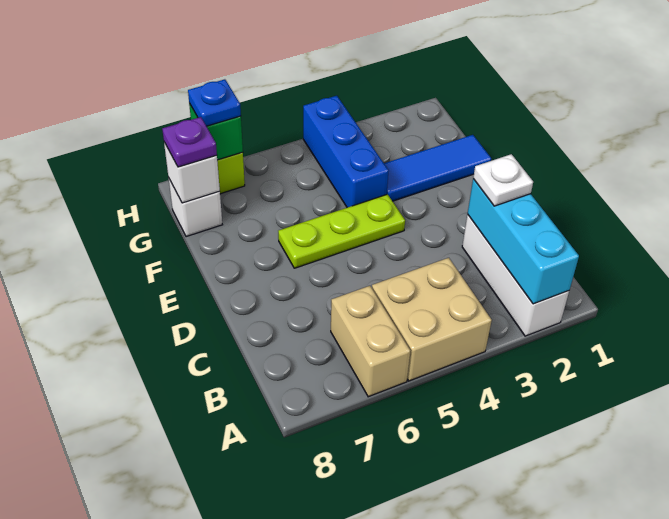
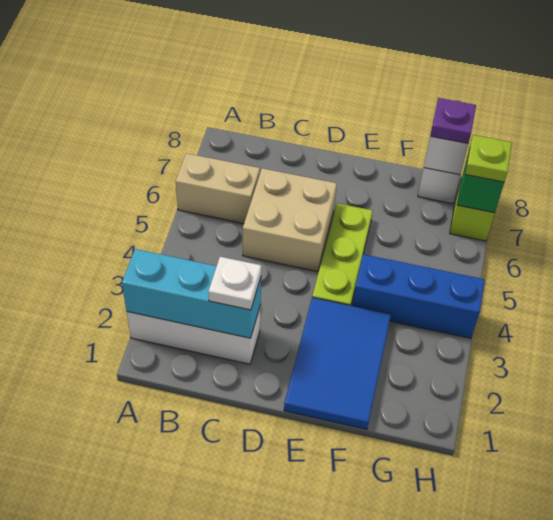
tan 2x2 brick [372,258,492,381] -> tan 2x2 brick moved to [243,168,337,271]
blue 1x3 tile [384,135,491,201] -> blue 2x3 tile [284,298,391,429]
blue 1x1 plate [188,79,241,126] -> lime 1x1 plate [465,135,512,182]

